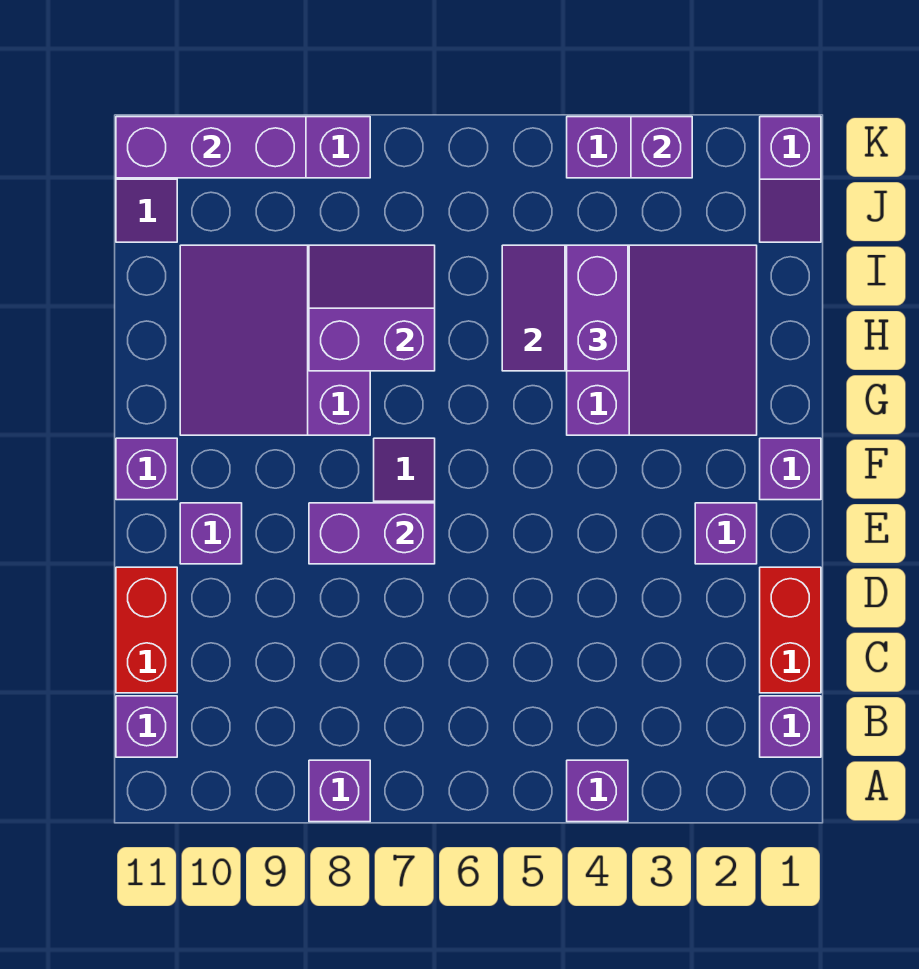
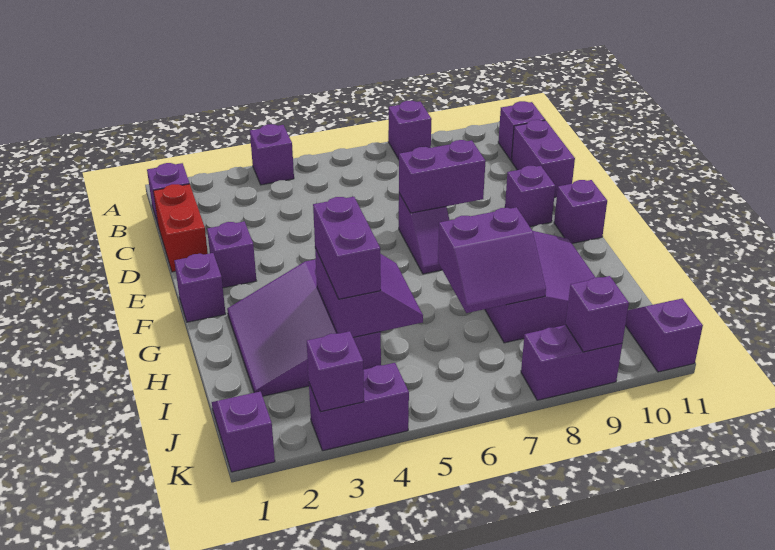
red 1x2 brick [116,567,177,693] -> purple 1x2 brick [511,120,575,198]
purple 1x3 brick [116,117,306,178] -> purple 1x1 brick [566,276,629,352]

